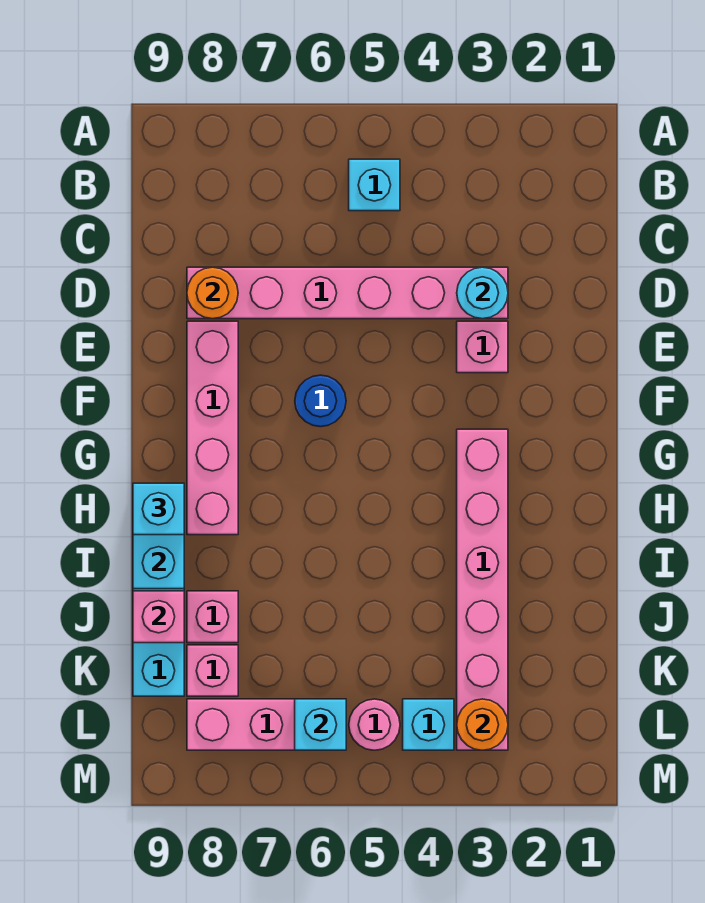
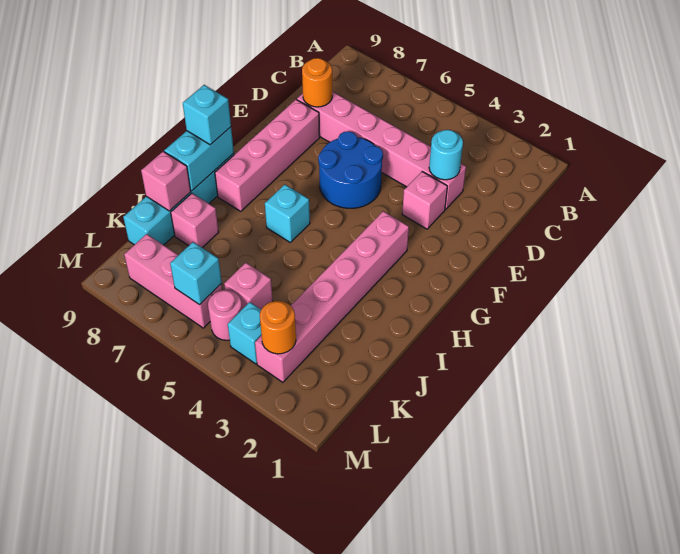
cyan 1x1 brick [349,159,400,211] -> cyan 1x1 brick moved to [265,184,310,242]
blue 1x1 round brick [295,375,346,427] -> blue 2x2 round brick [318,131,383,208]
pink 1x1 brick [187,645,238,696] -> pink 1x1 brick moved to [224,263,273,309]

